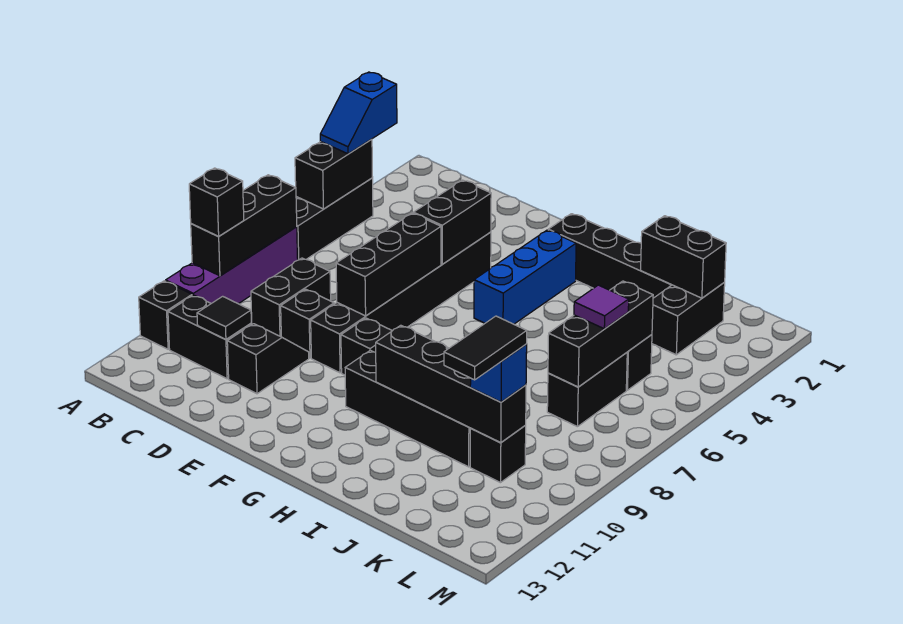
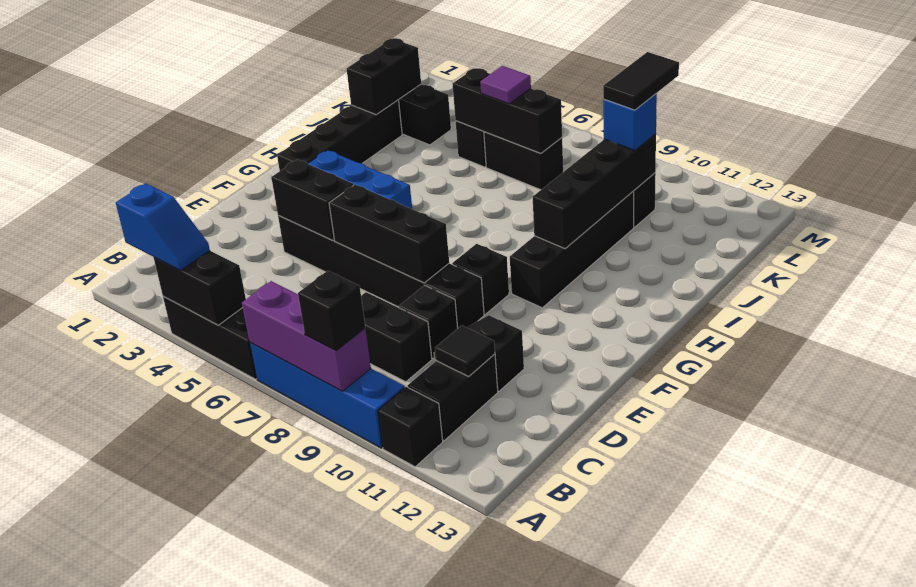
purple 1x4 brick [166,227,298,304] -> blue 1x4 brick [250,343,405,448]
black 1x3 brick [191,175,297,276] -> purple 1x3 brick [242,281,371,391]
black 1x2 tile [444,316,527,380] -> black 1x2 tile turned to [603,52,679,110]

